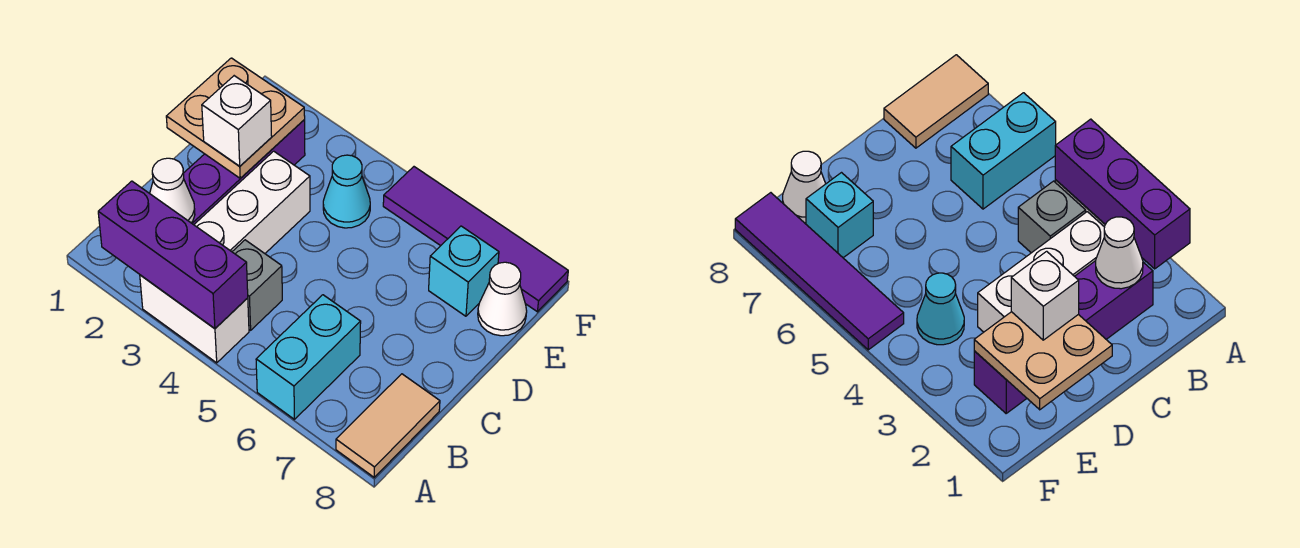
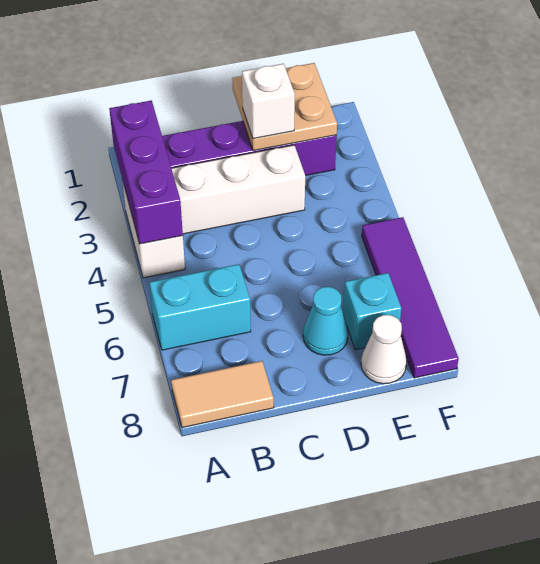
white 1x1 cone [150,158,195,223] -> none
grey 1x1 brick [232,240,282,330] -> none
cyan 1x1 cone [323,155,370,228] -> cyan 1x1 cone moved to [303,287,348,355]

